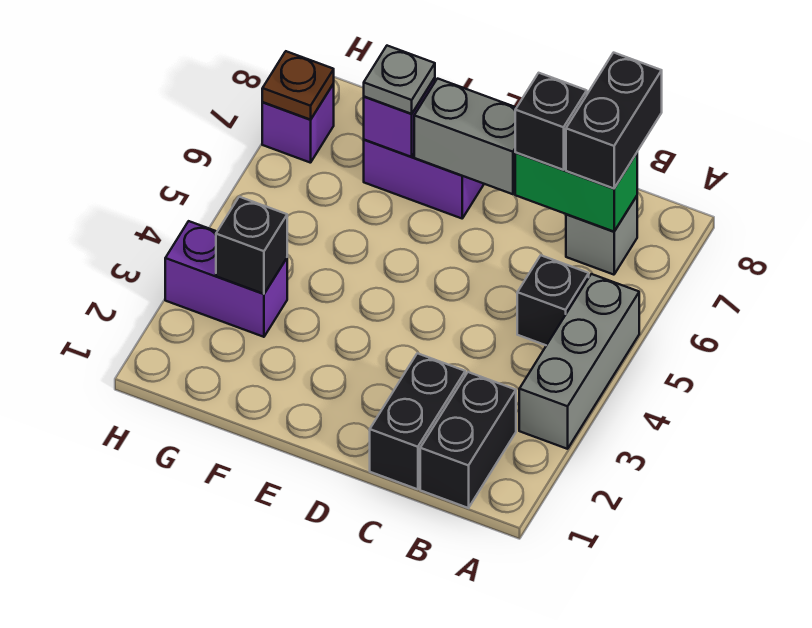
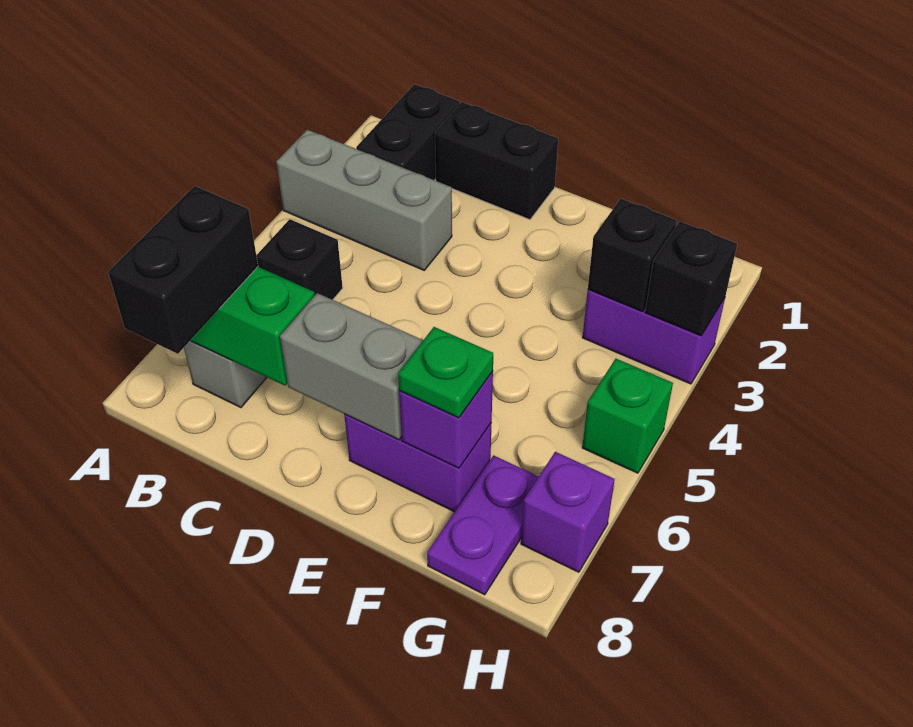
grey 1x3 brick [519,274,639,449] -> grey 1x3 brick turned to [276,130,452,270]
black 1x2 brick [370,353,465,489] -> black 1x2 brick turned to [435,102,558,220]
black 1x1 brick [515,73,587,170] -> black 1x1 brick moved to [645,222,737,336]
grey 1x1 plate [364,46,435,114] -> green 1x1 plate [398,327,493,418]
none -> purple 1x2 plate [427,455,539,595]
none -> green 1x1 brick [582,359,673,473]
brown 1x1 plate [262,51,334,120] -> none

